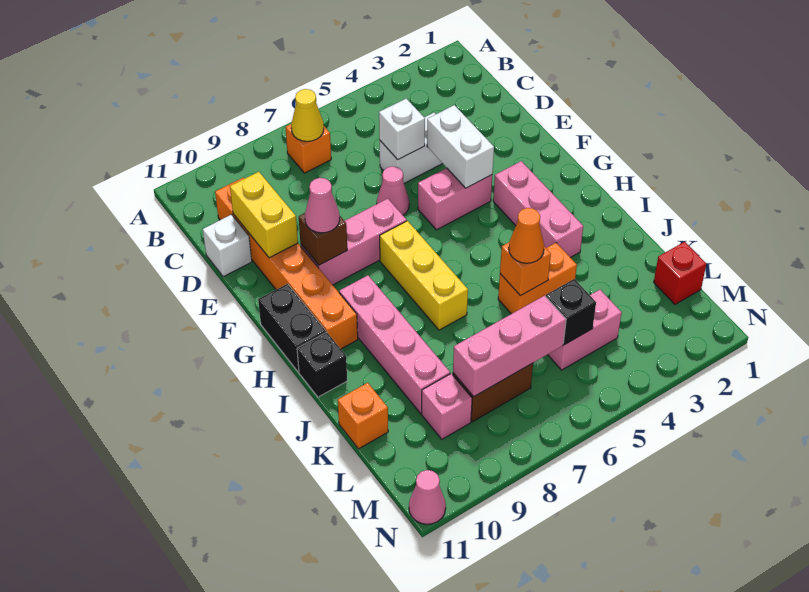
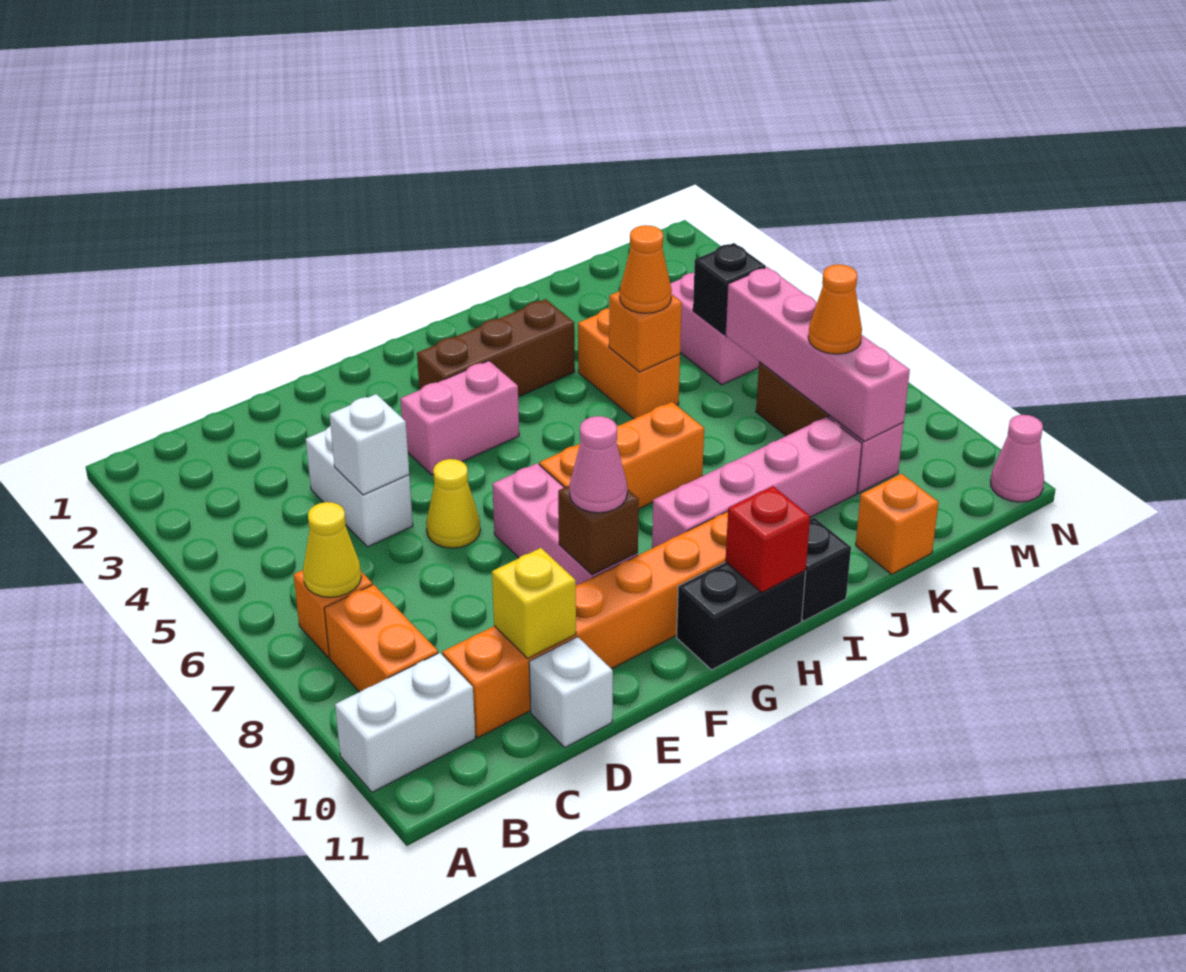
none -> orange 1x2 brick [324,584,438,692]
yellow 1x2 brick [230,172,298,258] -> yellow 1x1 brick [492,548,576,658]
white 1x2 brick [427,105,494,188] -> white 1x2 brick moved to [335,653,475,792]
pink 1x1 cone [377,166,409,215] -> yellow 1x1 cone [426,459,480,548]
pink 1x2 brick [418,168,492,230] -> pink 1x2 brick turned to [400,361,519,475]
pink 1x3 brick [493,161,583,258] -> brown 1x3 brick [417,299,575,397]
yellow 1x3 brick [380,221,468,330] -> orange 1x3 brick [539,402,704,509]
red 1x1 brick [654,242,706,304] -> red 1x1 brick moved to [726,486,810,593]
pink 1x3 brick [453,296,566,397] -> pink 1x4 brick [726,267,910,441]
none -> orange 1x1 cone [808,264,862,354]

